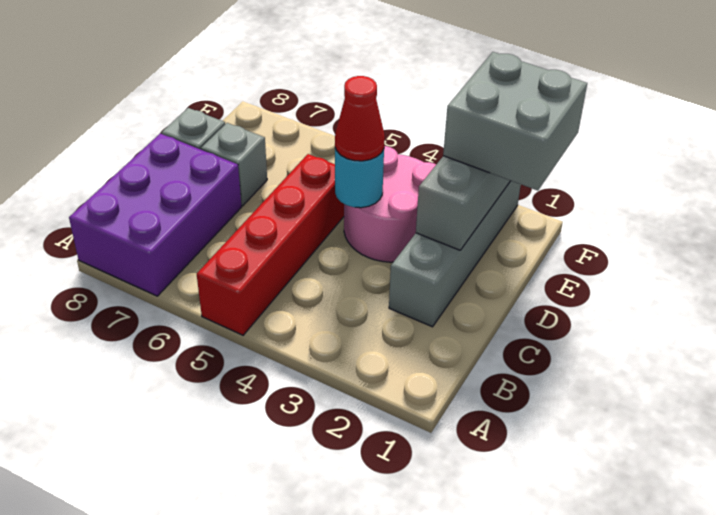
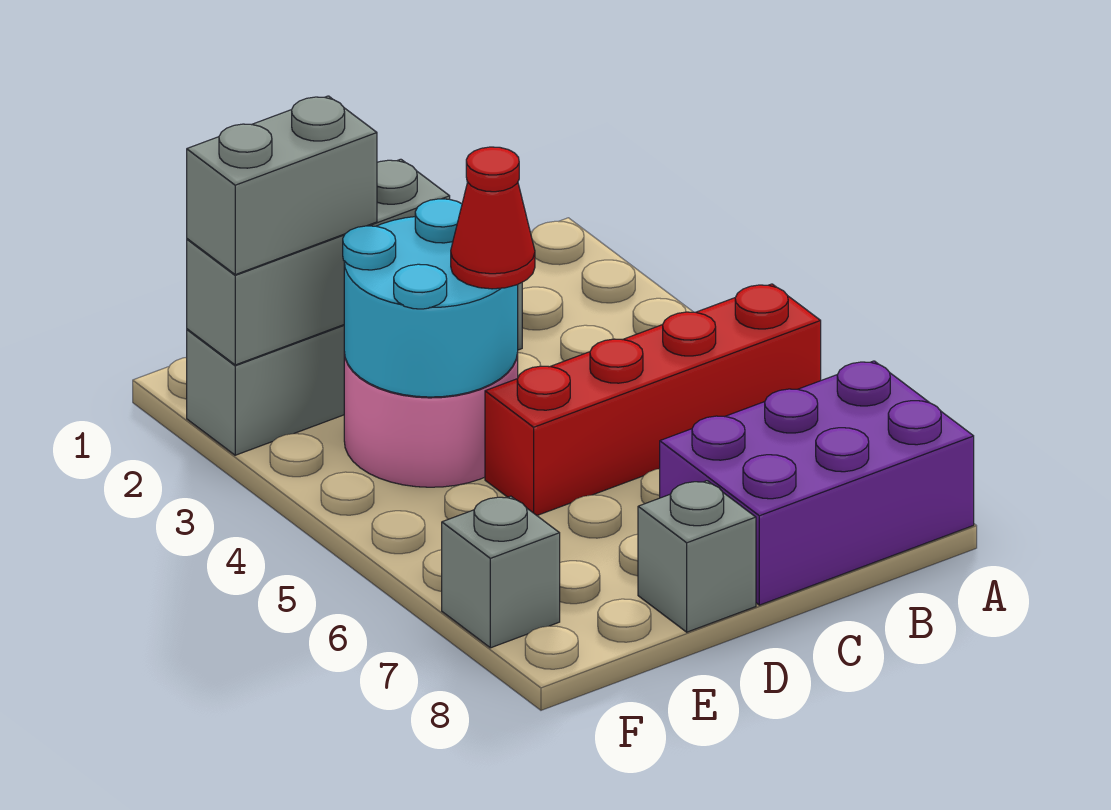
cyan 1x1 round brick [335,148,384,208] -> cyan 2x2 round brick [343,199,518,397]
grey 1x1 brick [201,123,267,206] -> grey 1x1 brick moved to [442,496,560,648]
grey 2x2 brick [443,52,587,190] -> grey 1x2 brick [187,96,377,275]

